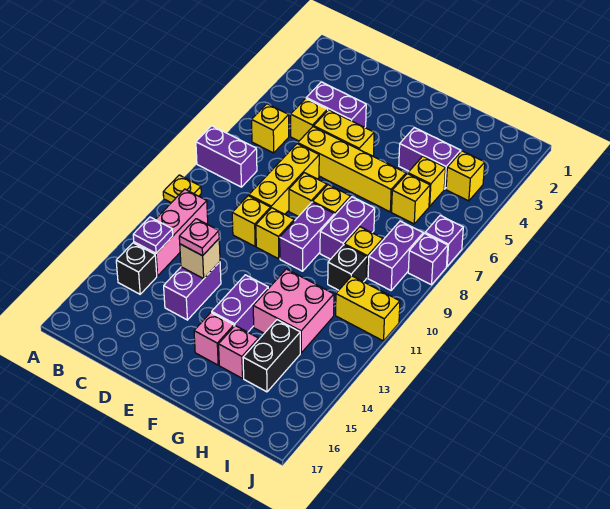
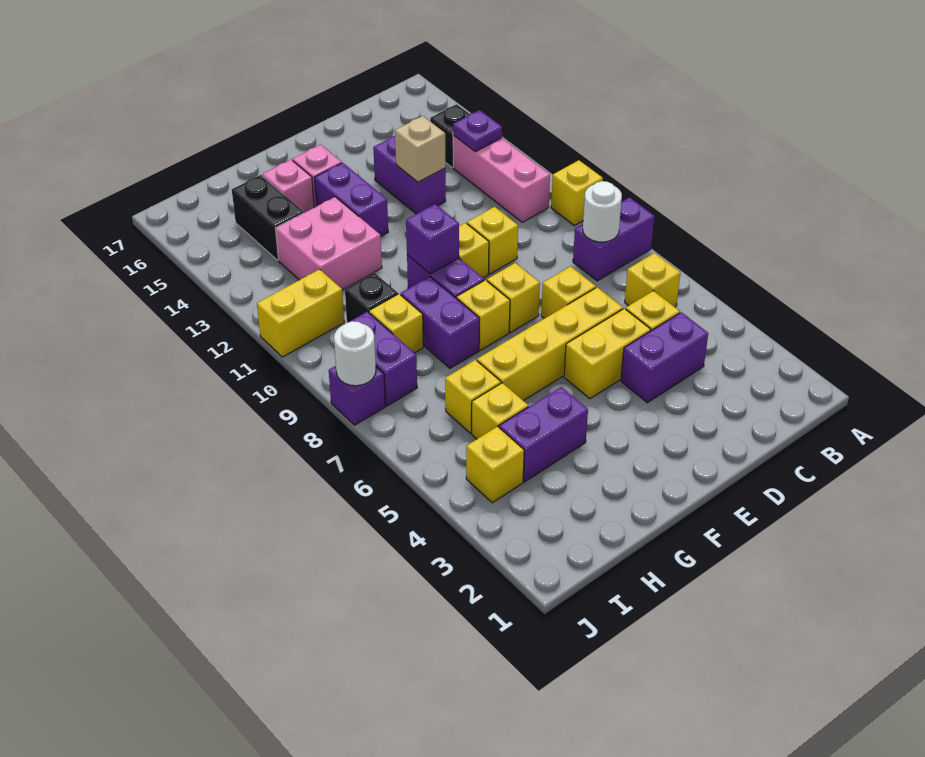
yellow 1x1 plate [163,175,201,203] -> yellow 1x1 brick [551,160,603,226]
none -> white 1x1 round brick [583,181,622,242]
yellow 1x3 brick [249,144,319,214] -> yellow 1x1 brick [541,266,596,319]
pink 1x1 plate [179,219,219,256] -> none
purple 1x1 brick [425,215,463,266] -> purple 1x1 brick moved to [406,204,459,274]
none -> white 1x1 round brick [334,321,376,386]

